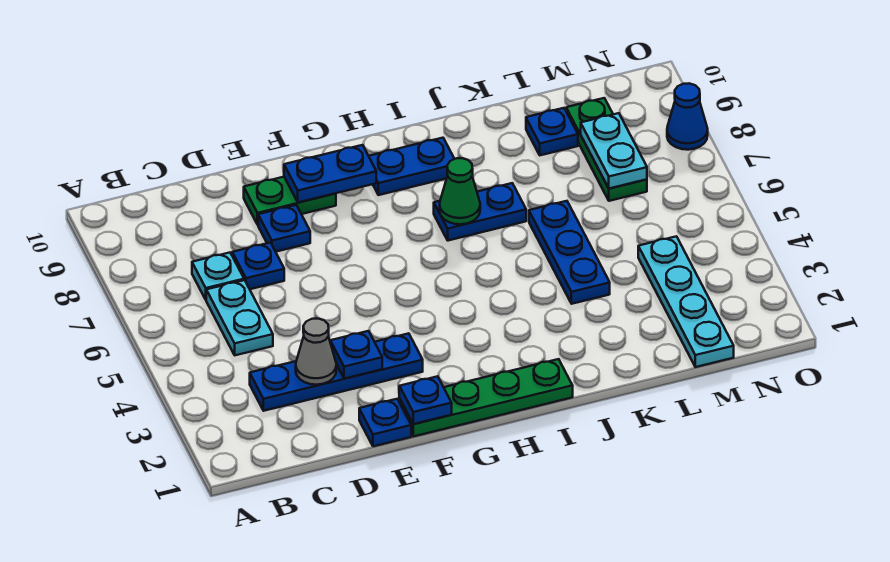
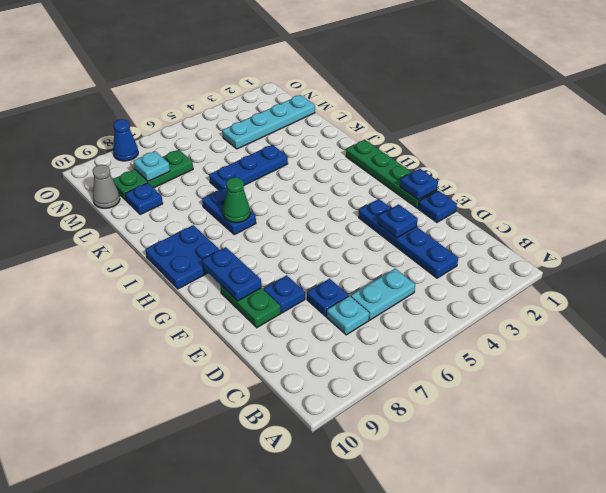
grey 1x1 cone [296,319,336,385] -> grey 1x1 cone moved to [93,165,120,208]
blue 1x2 plate [369,138,454,195] -> blue 2x2 plate [145,225,220,289]
cyan 1x2 plate [581,113,647,188] -> cyan 1x1 plate [133,151,170,181]

